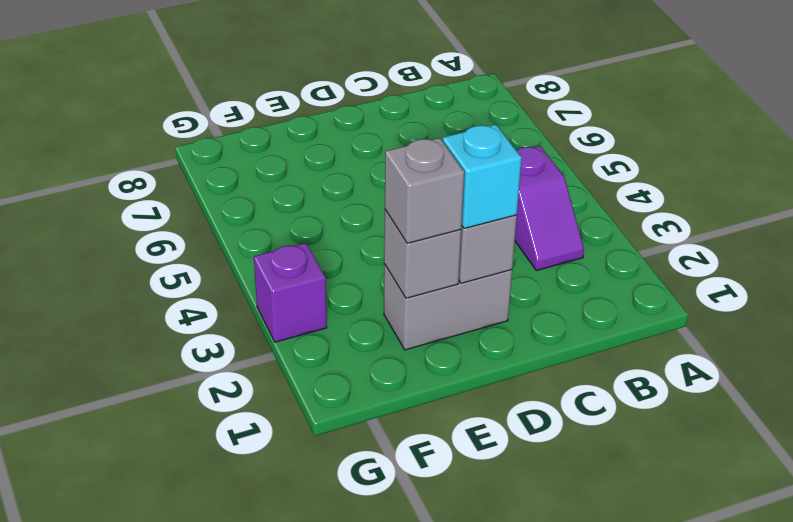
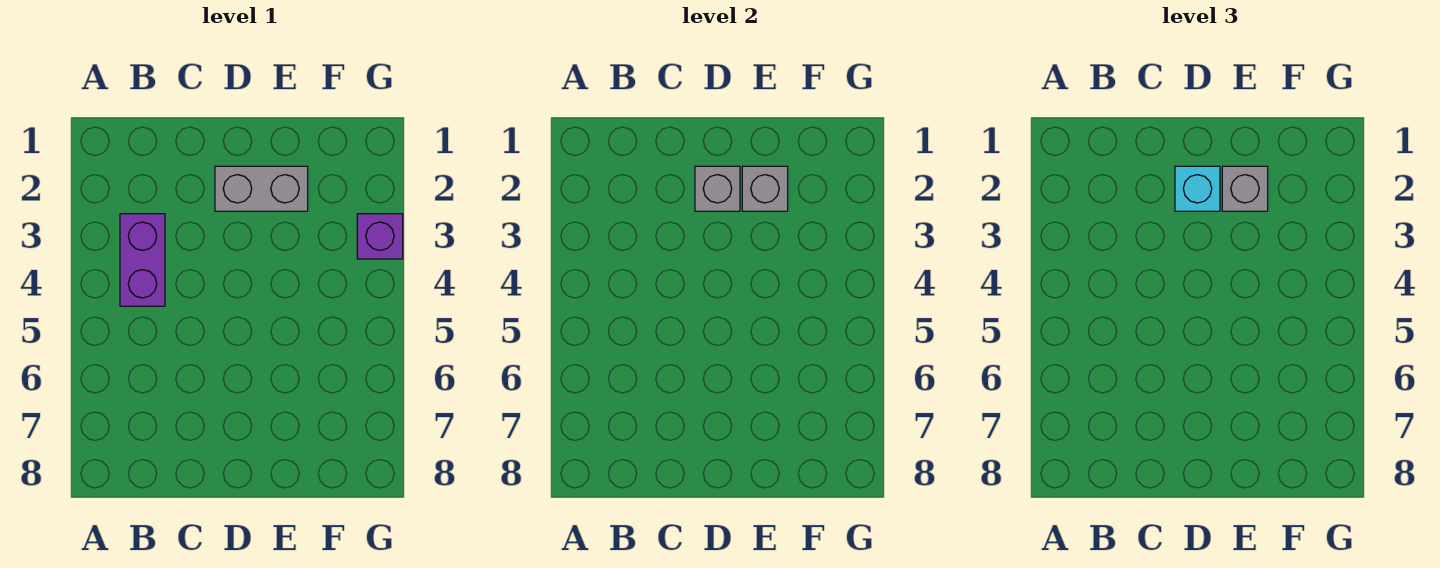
purple 1x2 slope [515,146,584,271] -> purple 1x2 brick [120,214,165,306]

